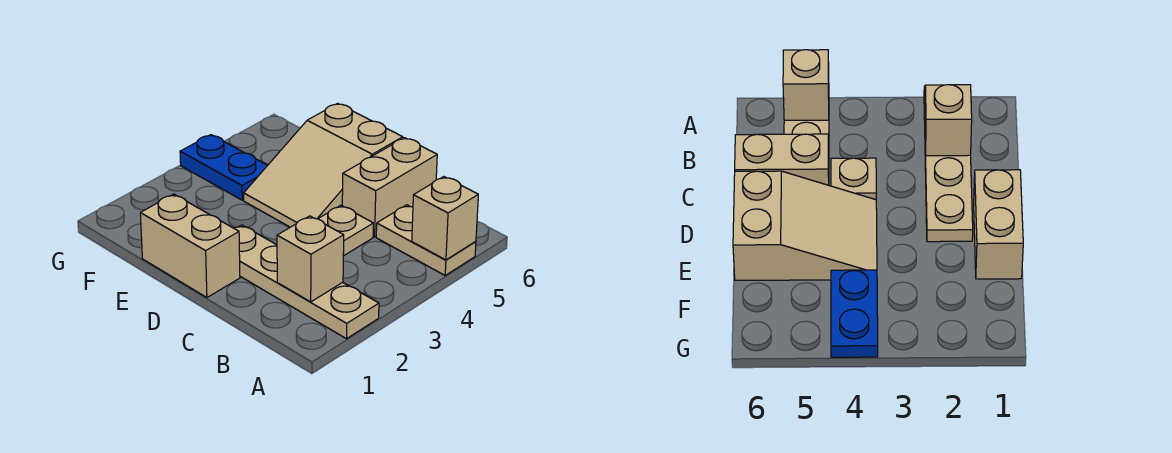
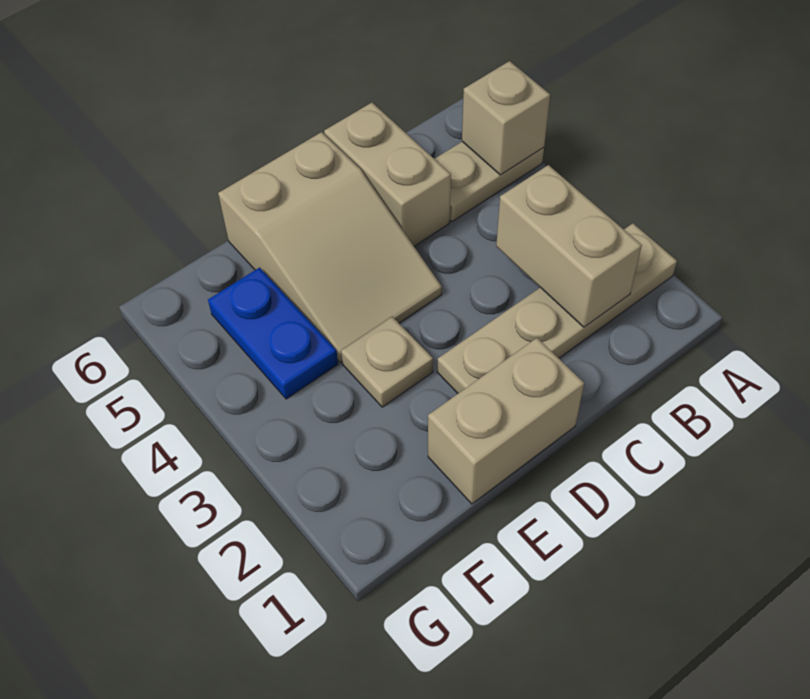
tan 1x1 brick [277,216,344,302] -> tan 1x2 brick [496,165,642,327]
tan 1x1 plate [318,205,373,256] -> tan 1x1 plate moved to [341,317,433,407]
blue 1x2 plate [180,135,268,200] -> blue 1x2 plate turned to [208,268,338,399]

